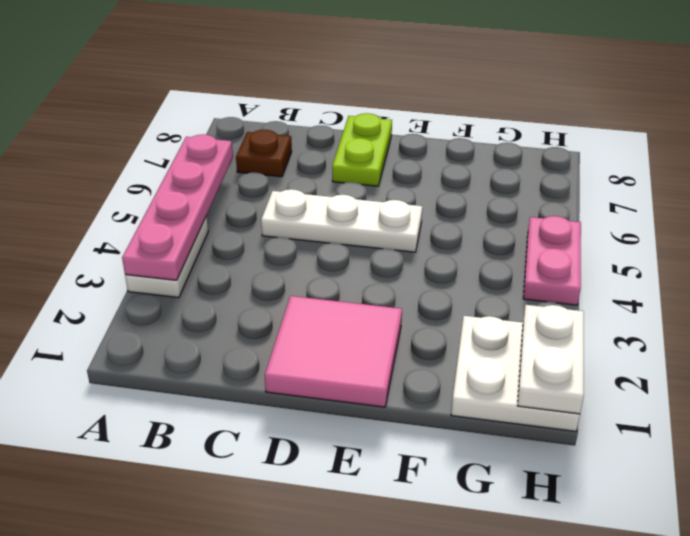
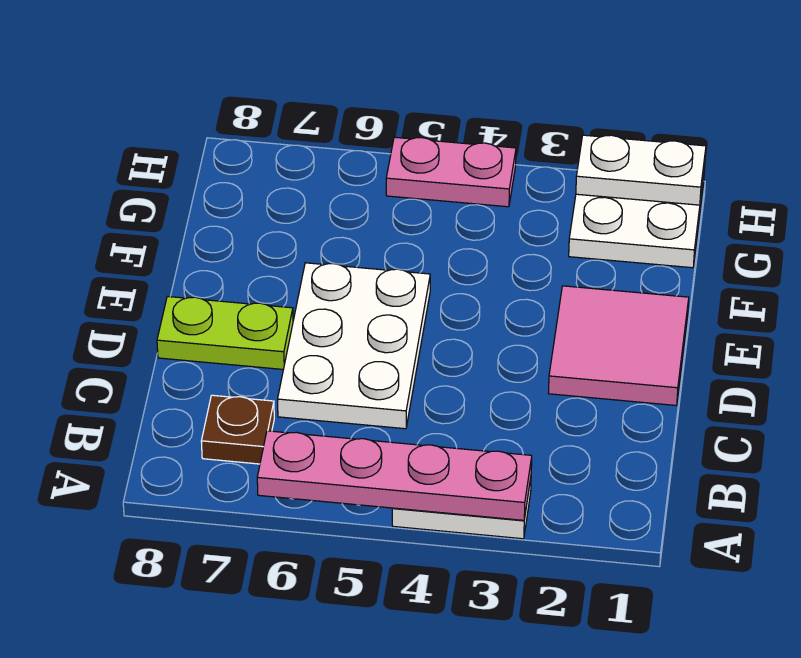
white 1x3 plate [261,189,422,252] -> white 2x3 plate [278,263,430,429]

